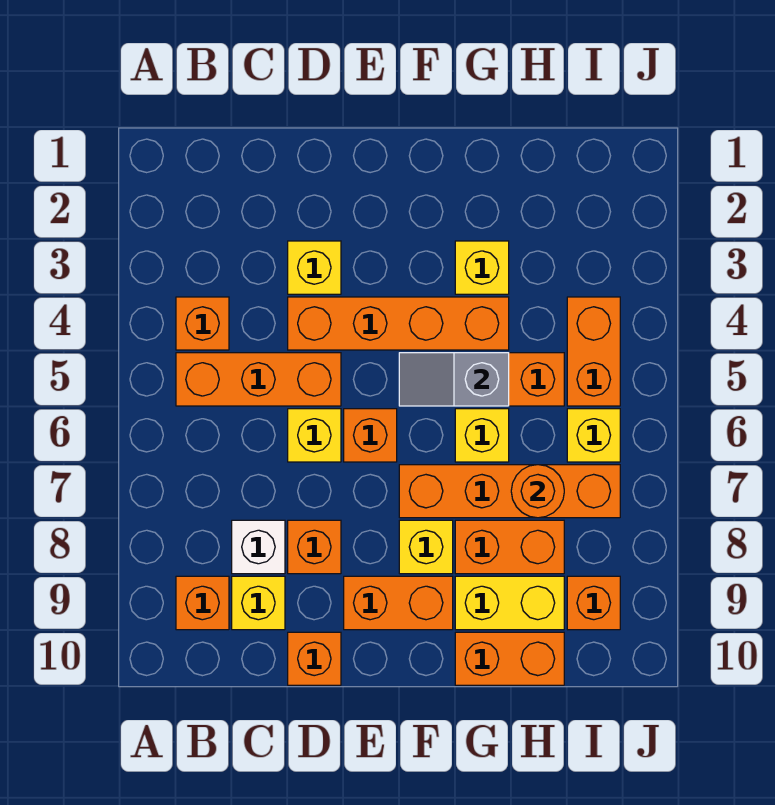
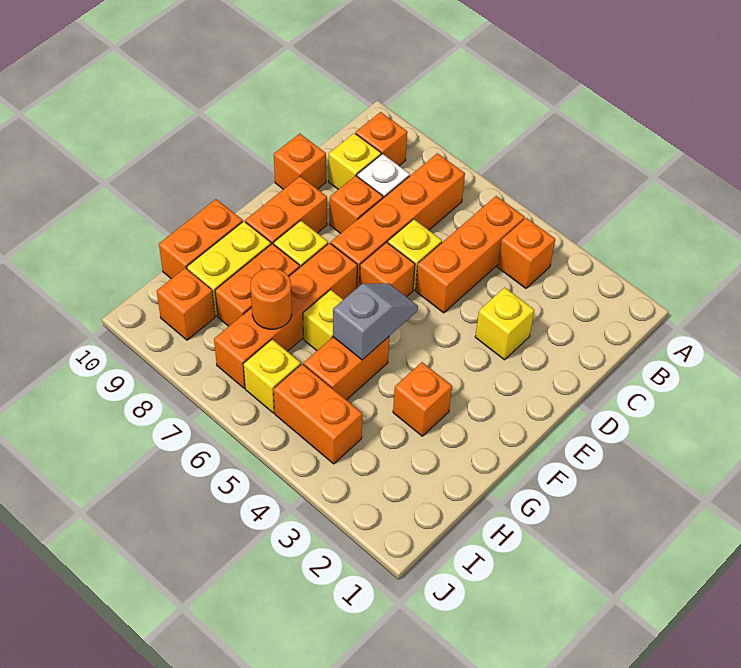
orange 1x4 brick [288,297,509,350] -> orange 1x4 brick moved to [331,153,465,288]
yellow 1x1 brick [455,241,509,294] -> orange 1x1 brick [393,362,452,436]

